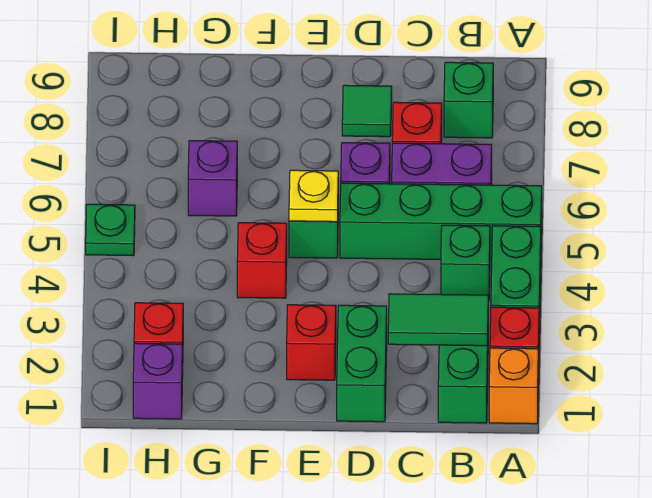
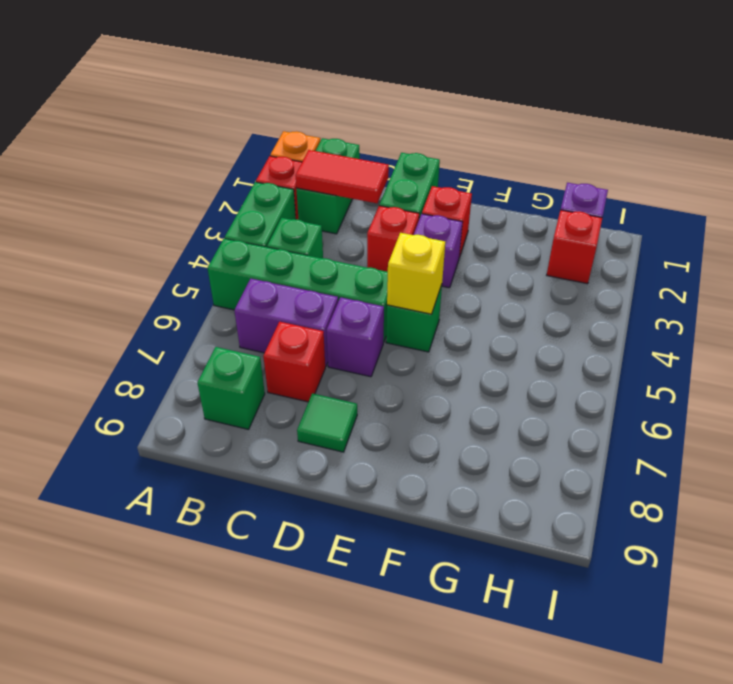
green 1x2 tile [388,294,488,346] -> red 1x2 tile [295,150,389,203]
yellow 1x1 plate [289,170,338,222] -> yellow 1x1 brick [387,233,445,314]
red 1x1 brick [237,223,287,298] -> red 1x1 brick moved to [367,206,419,272]
purple 1x1 brick [188,141,237,216] -> purple 1x1 brick moved to [414,214,463,288]
green 1x1 plate [86,204,135,256] -> none

